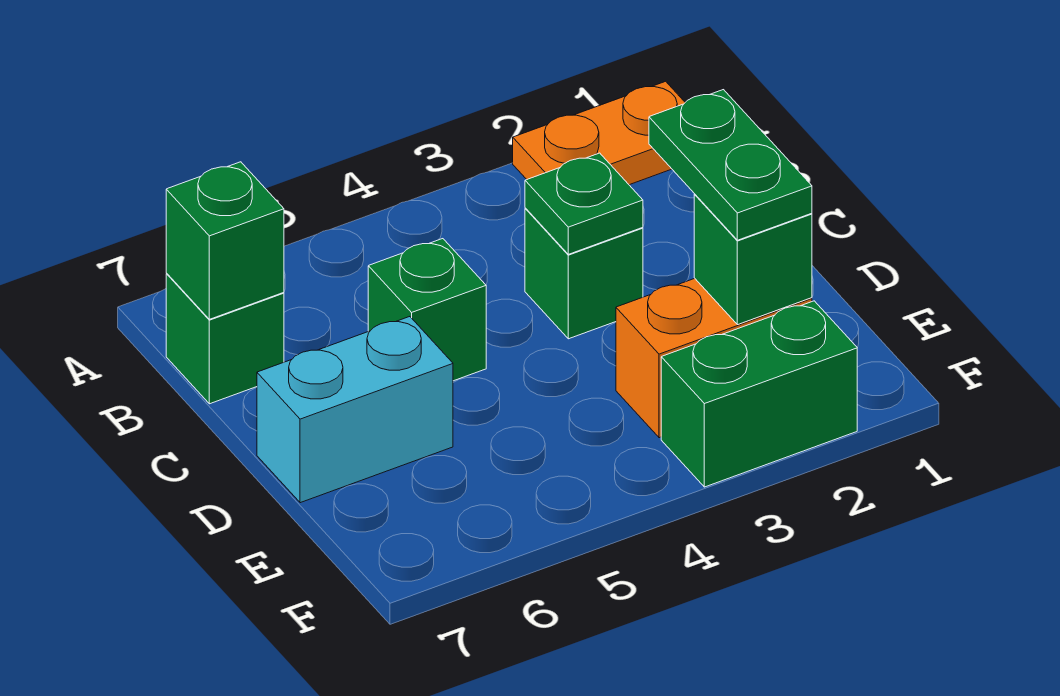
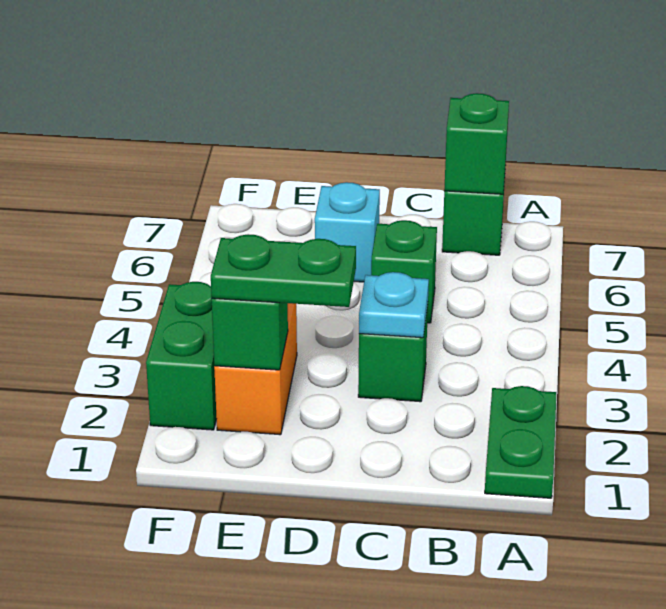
orange 1x2 plate [513,81,685,185] -> green 1x2 plate [485,386,556,498]
green 1x1 plate [525,153,643,254] -> cyan 1x1 plate [359,272,429,338]
cyan 1x2 brick [257,317,453,503] -> cyan 1x1 brick [315,182,380,282]

